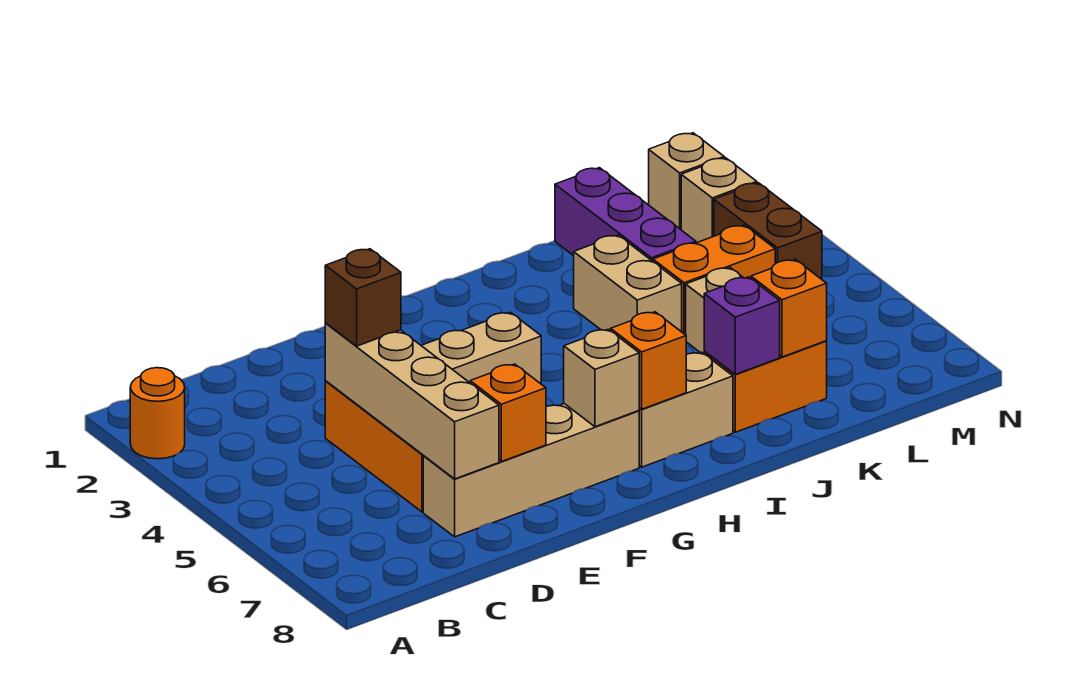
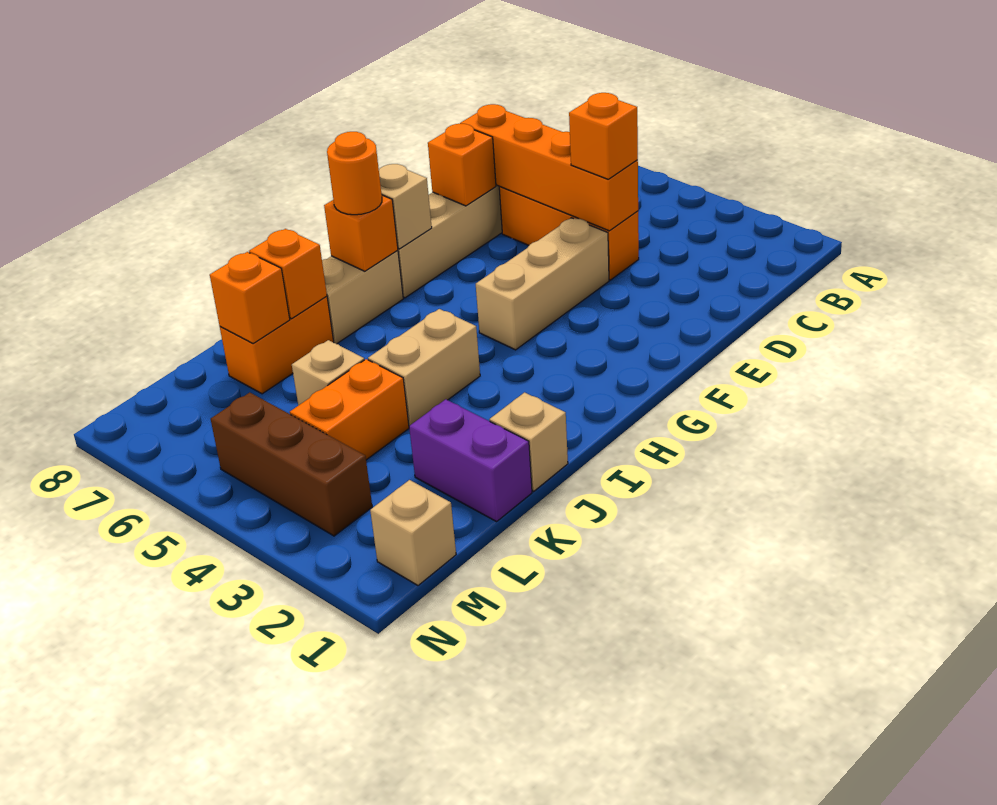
orange 1x1 round brick [130,368,185,459] -> orange 1x1 round brick moved to [327,132,382,215]
tan 1x4 brick [325,323,499,479] -> orange 1x4 brick [460,104,638,231]
brown 1x1 brick [325,249,401,346] -> orange 1x1 brick [569,93,638,179]
tan 1x2 brick [574,235,682,332] -> tan 1x2 brick turned to [368,309,480,426]
purple 1x1 brick [704,277,780,374] -> orange 1x1 brick [249,229,327,319]
purple 1x3 brick [555,168,696,261] -> purple 1x2 brick [409,399,532,522]
tan 1x1 brick [681,158,757,243] -> tan 1x1 brick moved to [489,392,568,491]
brown 1x2 brick [714,183,822,279] -> brown 1x3 brick [211,392,372,536]

